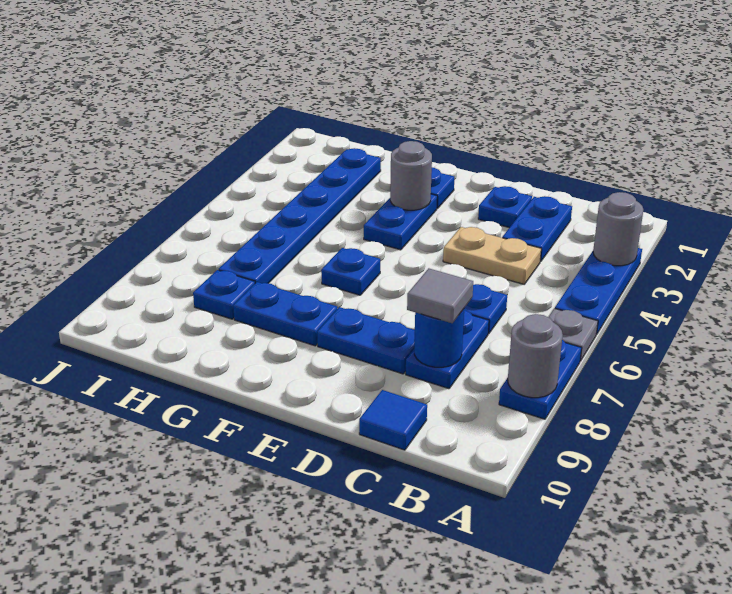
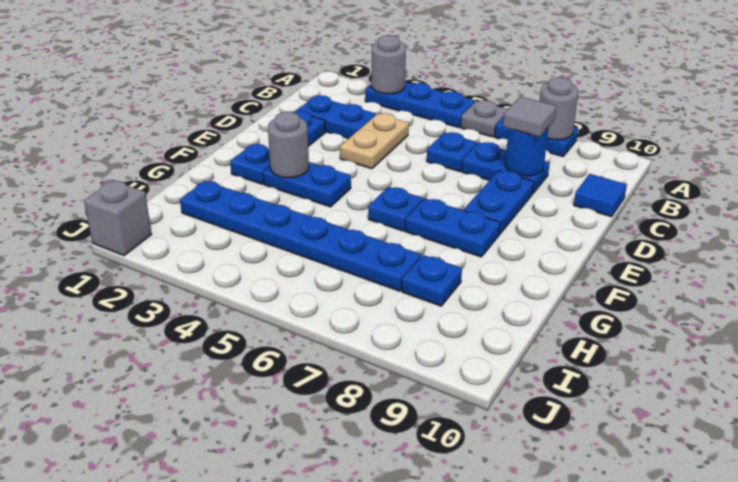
blue 1x2 plate [233,282,337,346] -> blue 1x2 plate turned to [405,199,500,257]
none -> grey 1x1 brick [84,180,152,256]

